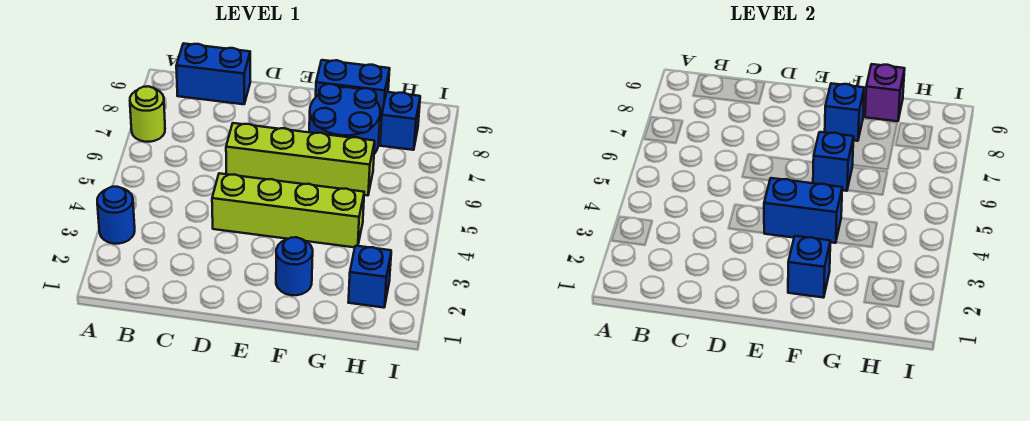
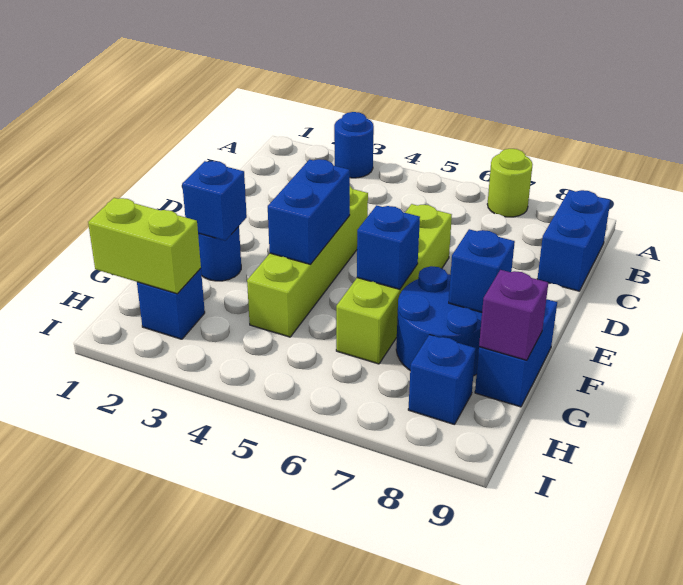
none -> lime 1x2 brick [88,198,201,294]

